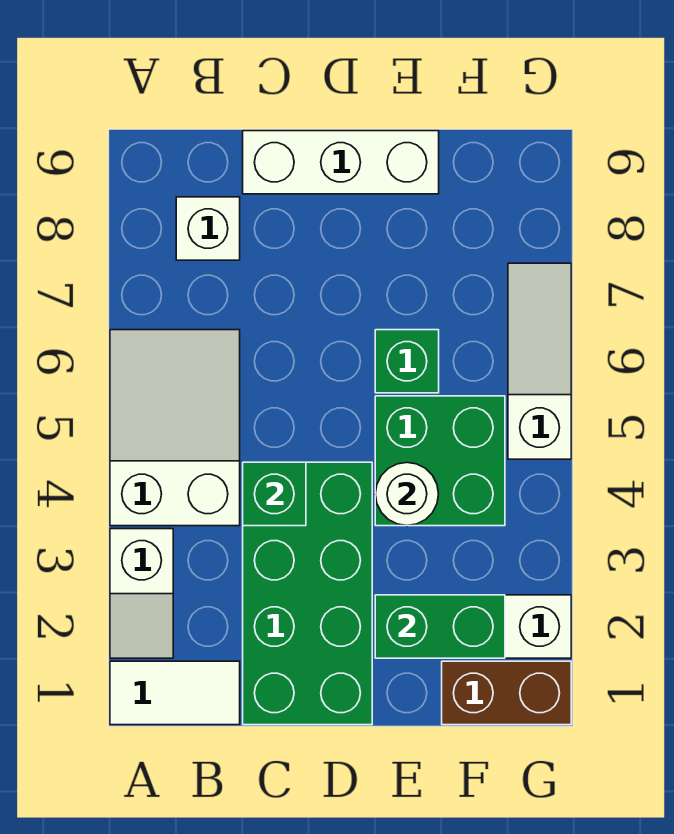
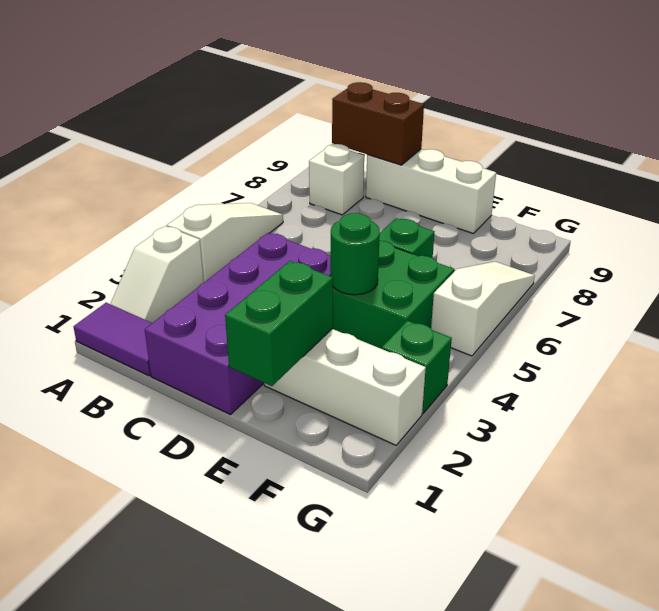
white 1x2 tile [110,661,240,725] -> purple 1x2 tile [74,303,152,376]
white 2x3 slope [110,330,240,526] -> white 1x3 slope [167,203,283,282]
green 2x4 brick [243,462,372,725] -> purple 2x4 brick [145,233,330,415]
green 1x1 brick [243,462,306,526] -> green 1x1 brick moved to [382,321,452,413]
green 1x2 brick [375,595,505,658] -> green 1x2 brick turned to [225,261,333,386]
white 1x1 round brick [375,463,438,526] -> green 1x1 round brick [330,213,380,295]
brown 1x2 brick [442,661,571,725] -> brown 1x2 brick moved to [332,82,424,165]

